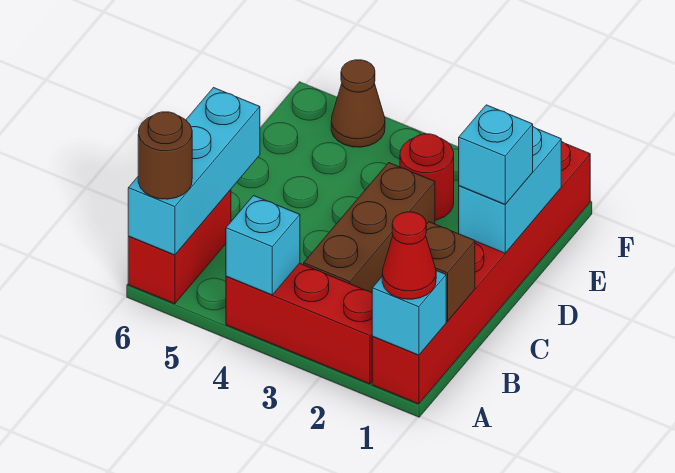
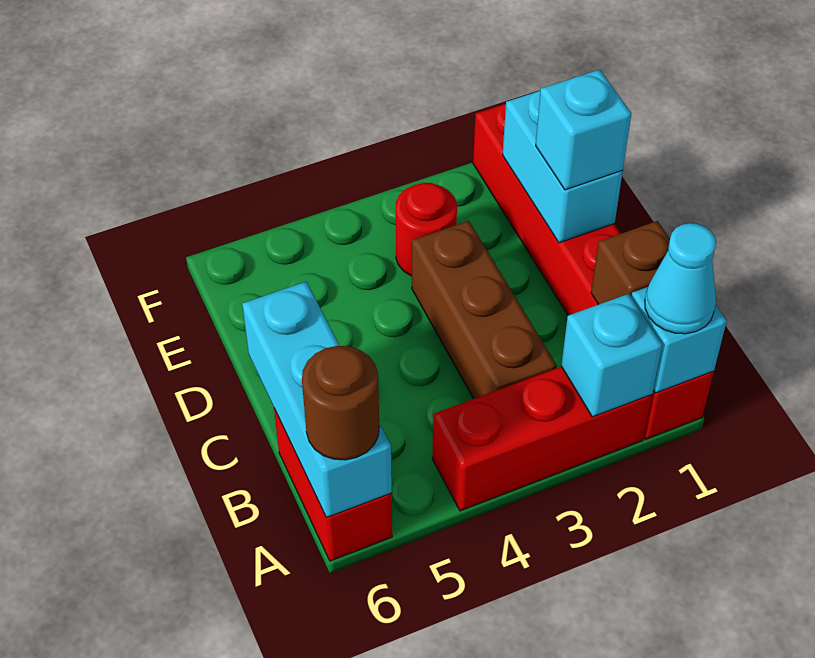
red 1x1 cone [382,212,436,299] -> cyan 1x1 cone [645,223,716,334]
cyan 1x1 brick [226,196,300,295] -> cyan 1x1 brick moved to [561,294,662,417]
brown 1x1 cone [331,60,385,147] -> none

